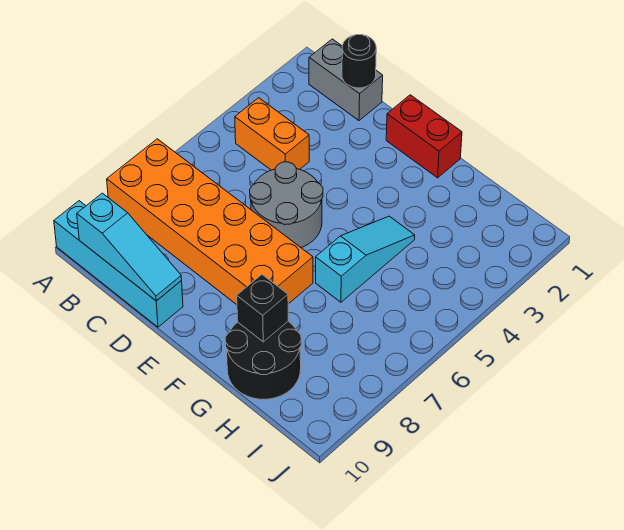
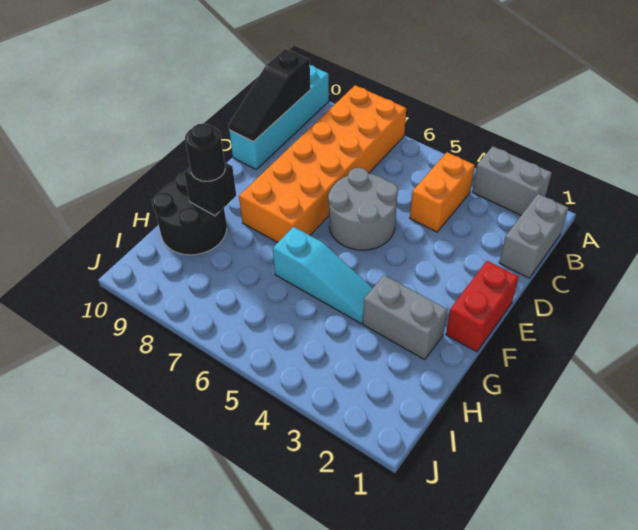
none -> grey 1x2 brick [472,146,552,215]
cyan 1x3 slope [77,193,182,301] -> black 1x3 slope [229,49,311,142]
black 1x1 round brick [342,35,376,88] -> black 1x1 round brick moved to [185,123,225,181]
none -> grey 1x2 brick [363,275,448,360]

